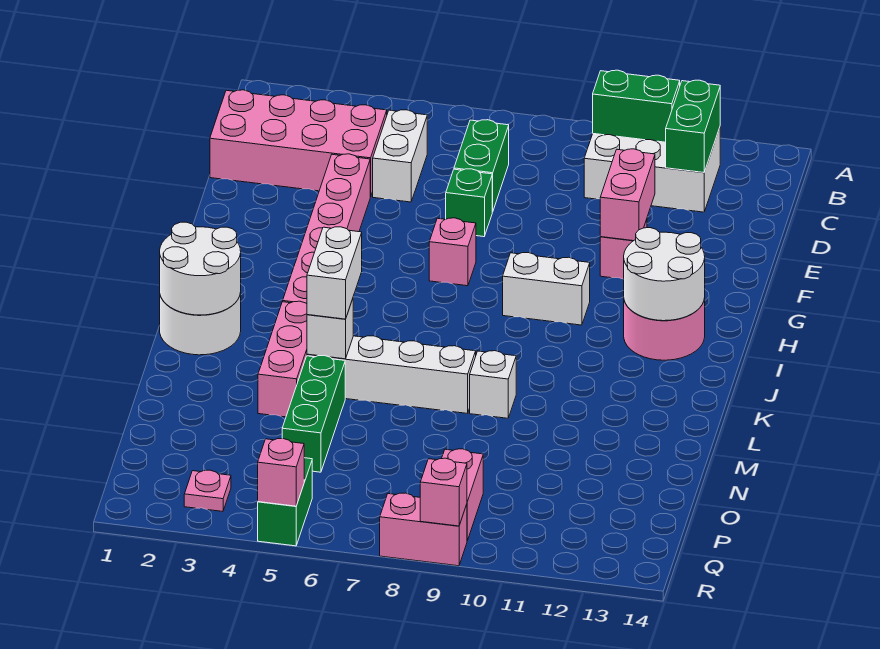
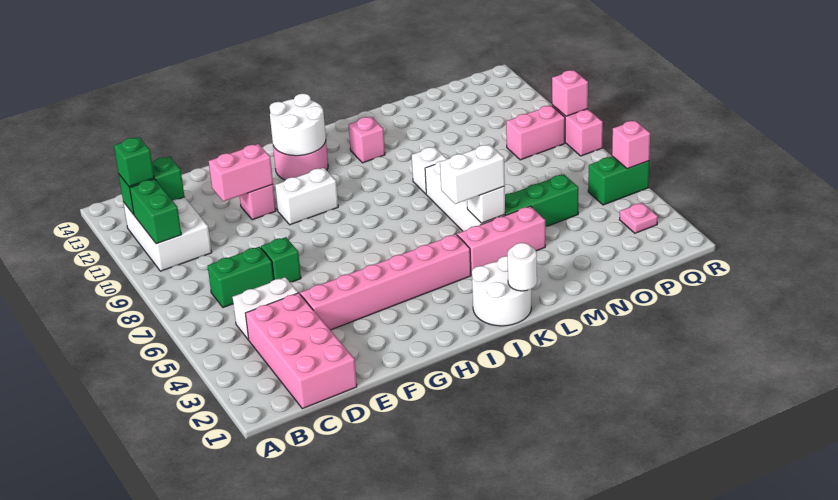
none -> green 1x1 brick [114,137,154,187]
pink 1x1 brick [429,218,476,286] -> pink 1x1 brick moved to [349,117,385,163]
white 1x2 brick [503,253,590,325] -> white 1x2 brick turned to [275,168,338,225]
white 2x2 round brick [160,222,241,315] -> white 1x1 round brick [508,243,537,291]

